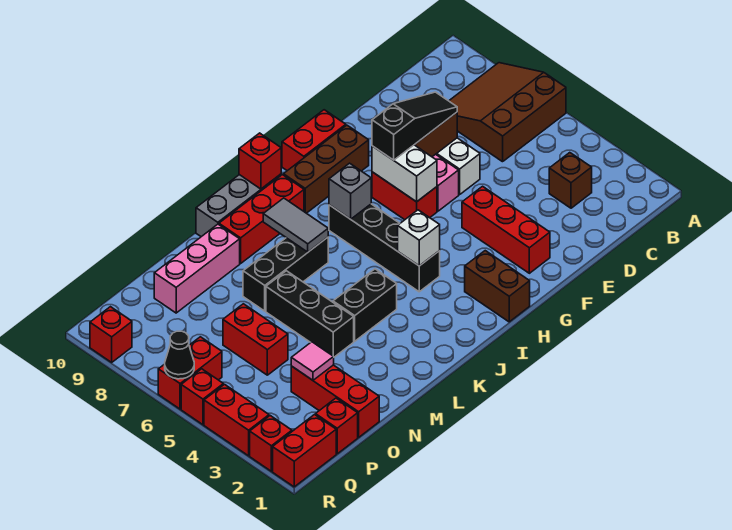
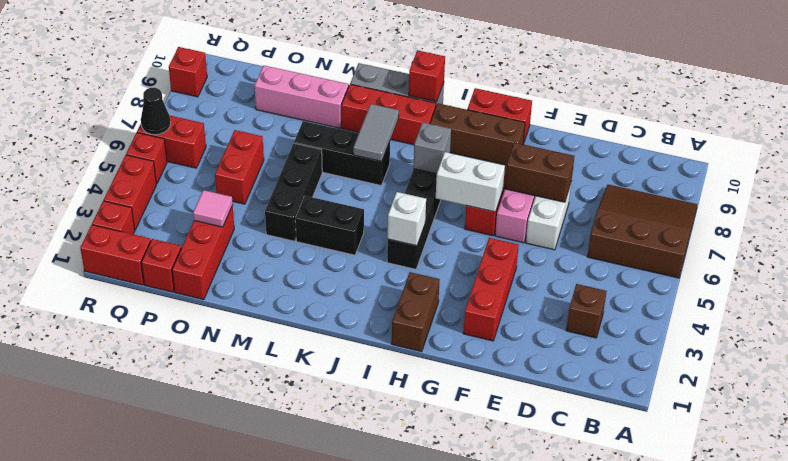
black 1x3 slope [372,92,457,160] -> none
white 1x2 brick [372,145,437,202] -> white 1x2 brick turned to [436,152,505,212]

